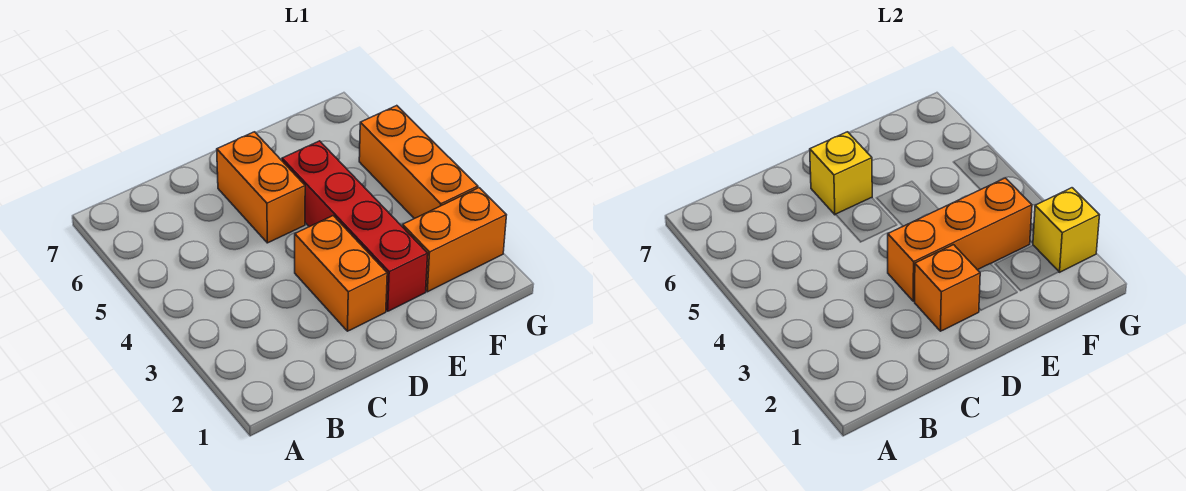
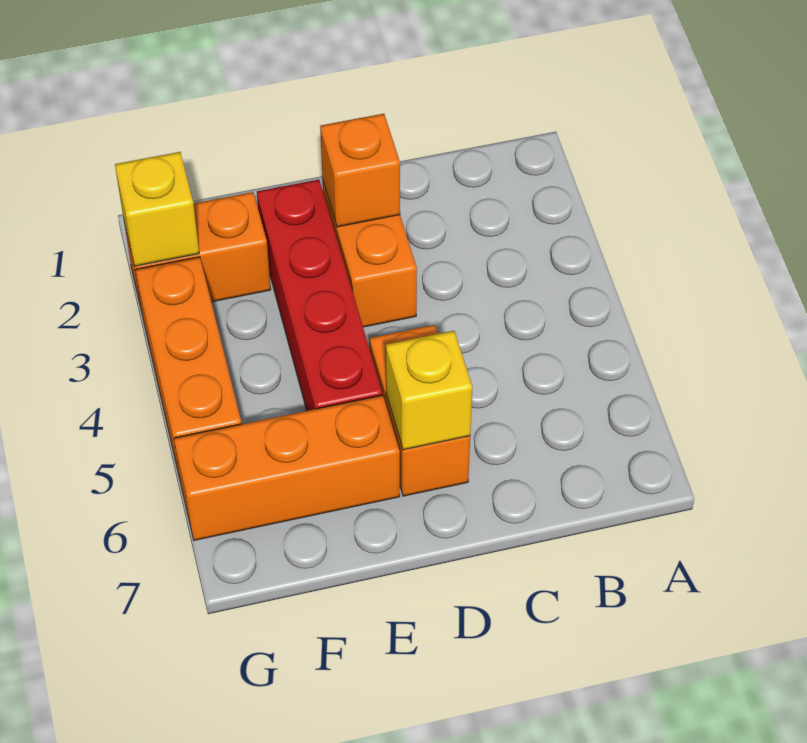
orange 1x3 brick [888,178,1032,301] -> orange 1x3 brick moved to [174,395,400,540]

